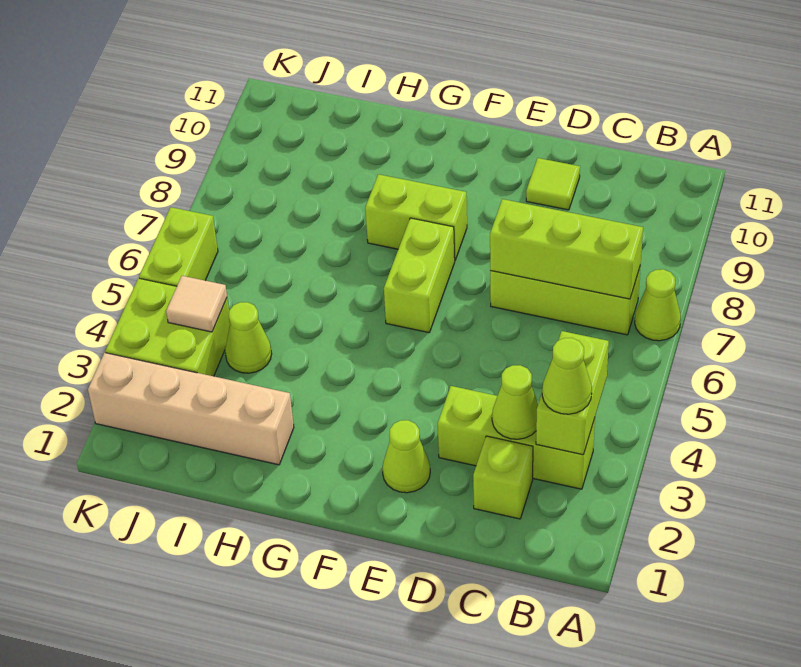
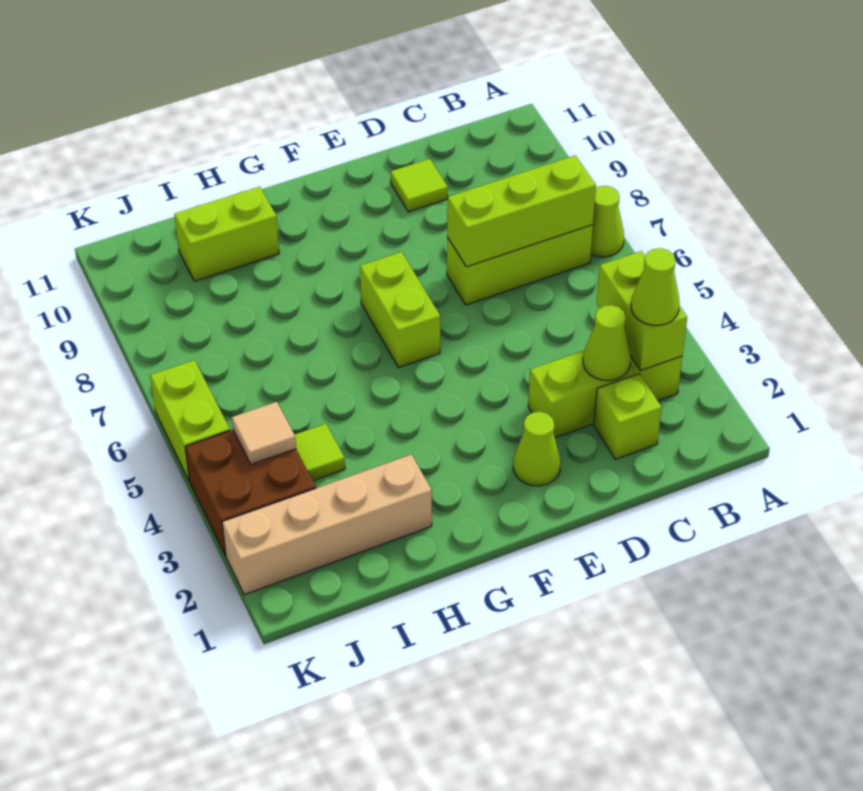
lime 1x2 brick [365,174,467,260] -> lime 1x2 brick moved to [174,187,279,281]
lime 1x1 cone [225,302,272,373] -> lime 1x1 tile [295,424,345,481]
lime 2x2 brick [105,278,230,376] -> brown 2x2 brick [185,430,316,556]

